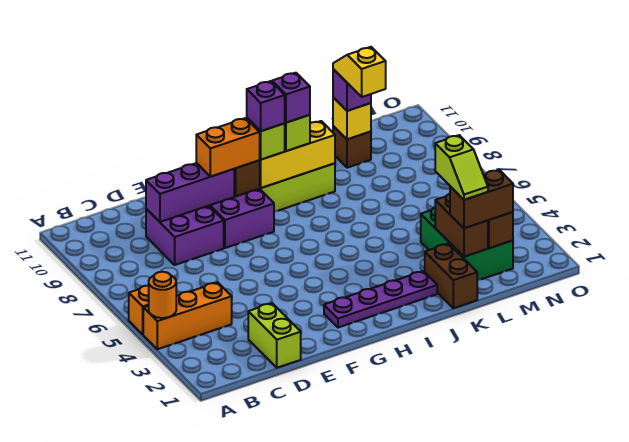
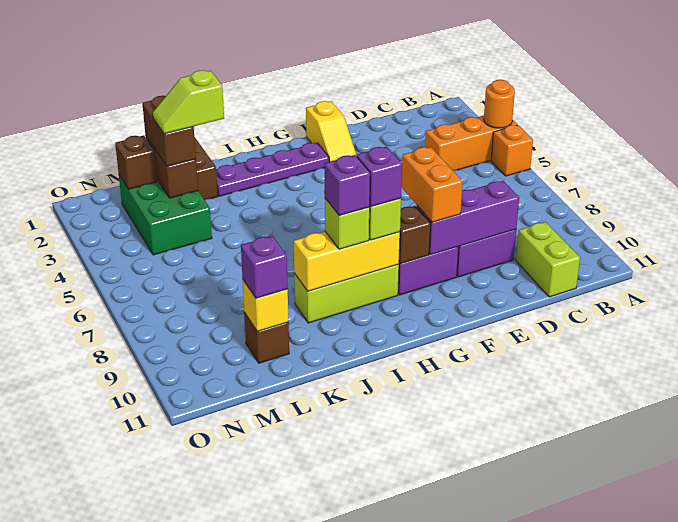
lime 1x2 brick [248,303,301,368] -> lime 1x2 brick moved to [516,222,580,297]
orange 1x2 brick [196,118,260,177] -> orange 1x2 brick turned to [401,147,463,222]
brown 1x2 brick [450,170,513,228] -> brown 1x2 brick turned to [142,96,196,167]
lime 1x2 slope [435,135,488,200] -> lime 1x2 slope turned to [153,70,224,134]
yellow 1x2 slope [333,47,386,97] -> yellow 1x2 slope moved to [306,101,356,162]

